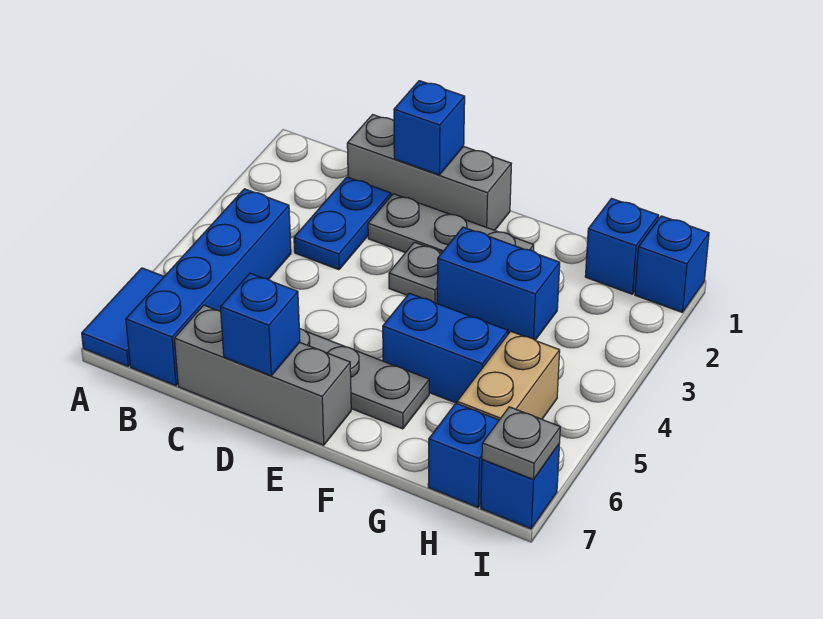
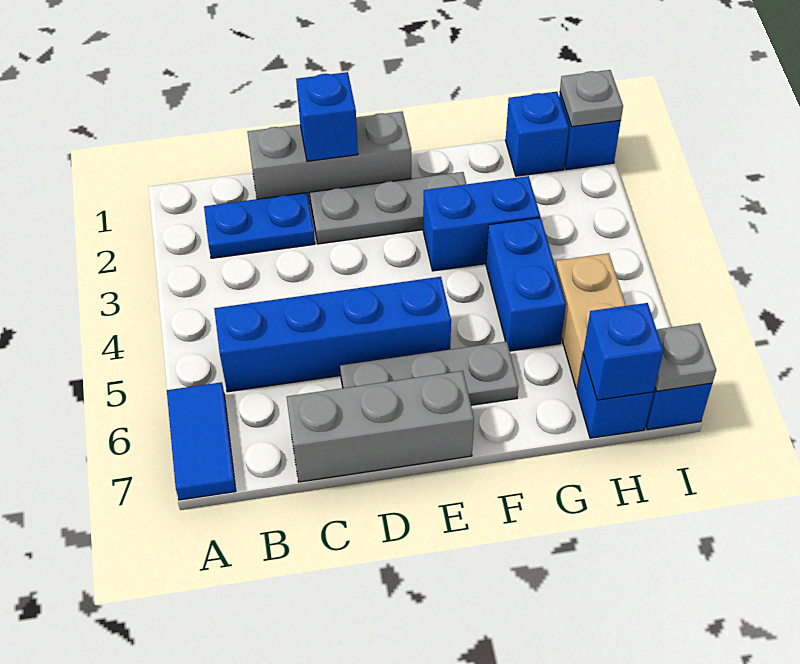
blue 1x4 brick [126,189,291,386] -> blue 1x4 brick turned to [214,277,451,392]
blue 1x2 plate [294,177,391,270] -> blue 1x2 plate turned to [204,193,315,258]
blue 1x1 brick [220,273,300,376] -> blue 1x1 brick moved to [583,303,663,400]
grey 1x1 plate [389,242,442,303] -> grey 1x1 plate moved to [560,70,623,127]
blue 1x2 brick [383,293,508,403] -> blue 1x2 brick turned to [486,218,566,351]

